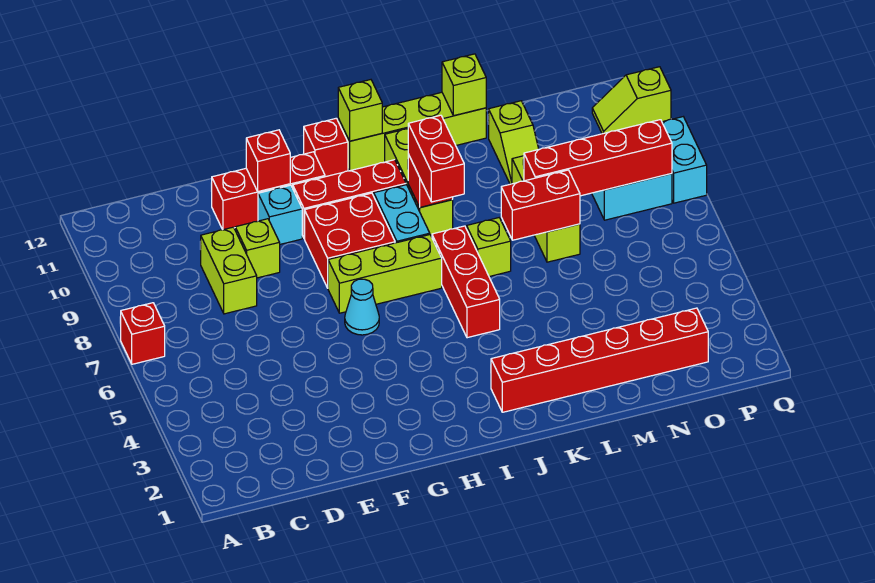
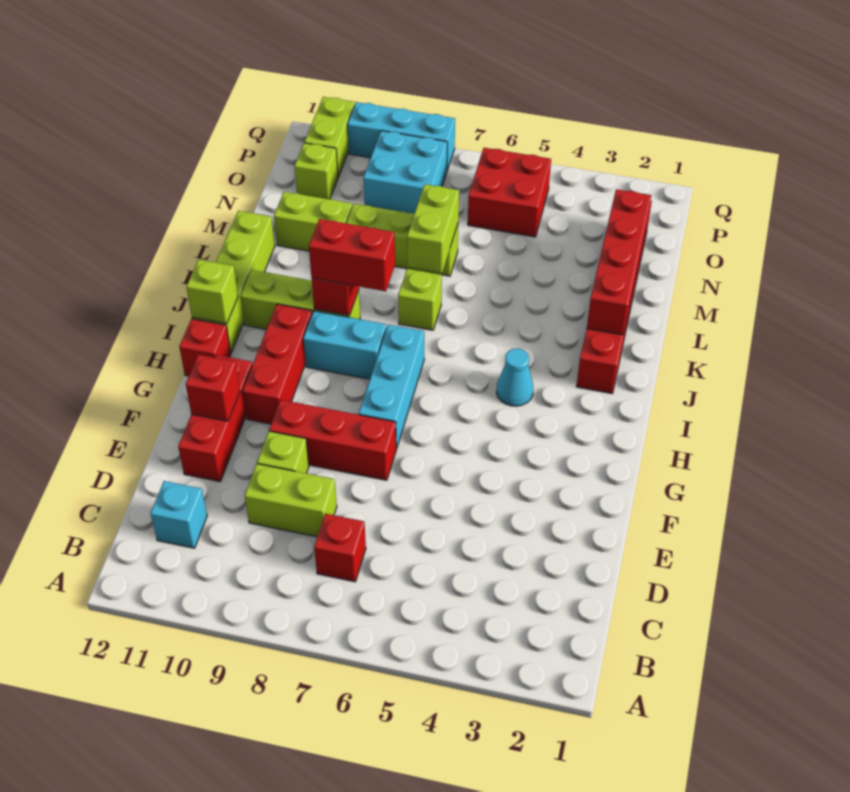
red 1x1 brick [121,303,165,364] -> red 1x1 brick moved to [314,514,366,582]
cyan 1x1 brick [258,185,302,244] -> cyan 1x1 brick moved to [151,481,207,548]
cyan 1x1 cone [345,279,379,335] -> cyan 1x1 cone moved to [496,349,533,406]
lime 1x3 brick [328,235,442,313] -> cyan 1x3 brick [359,324,424,448]
red 2x2 brick [305,193,395,288] -> red 2x2 brick moved to [468,148,551,237]
red 1x3 brick [432,226,500,338] -> red 1x3 brick moved to [269,400,397,480]
red 1x2 brick [501,170,580,240] -> lime 1x2 brick [407,184,459,273]
lime 1x1 brick [442,54,486,116] -> lime 1x1 brick moved to [295,143,338,199]
red 1x4 brick [524,120,672,196] -> red 1x4 brick moved to [587,189,651,335]
lime 1x2 slope [489,101,539,184] -> lime 1x2 brick [274,192,352,251]
lime 1x2 slope [592,67,671,134] -> lime 1x2 brick [304,97,355,177]
cyan 1x2 brick [662,117,707,203] -> cyan 1x3 brick [348,102,455,170]

